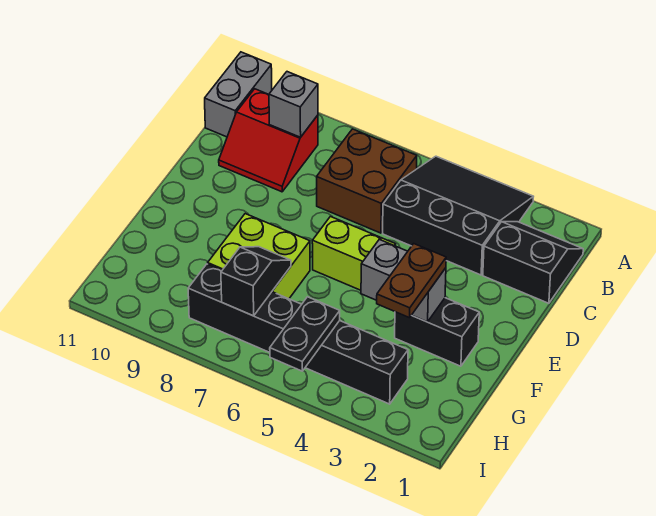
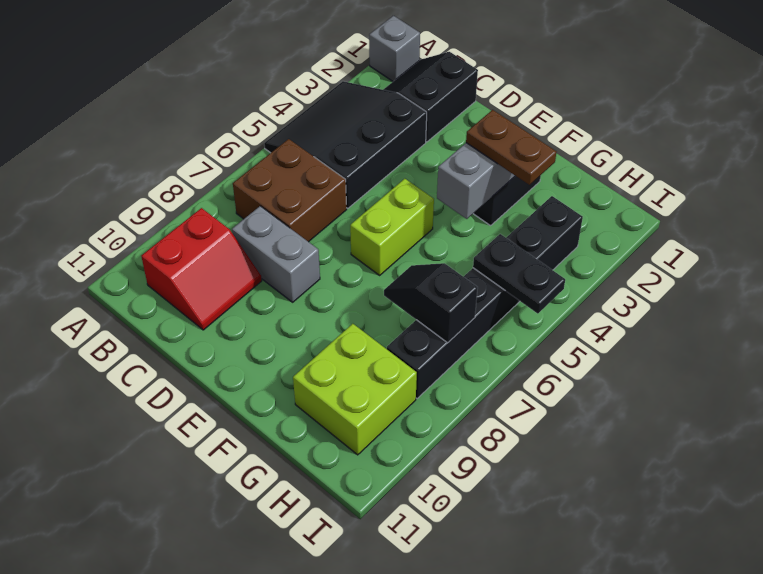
grey 1x2 brick [205,52,272,137] -> grey 1x2 brick moved to [232,206,320,302]
grey 1x1 brick [269,72,318,137] -> grey 1x1 brick moved to [369,16,420,81]
lime 2x2 brick [208,214,310,299] -> lime 2x2 brick moved to [293,324,417,455]

